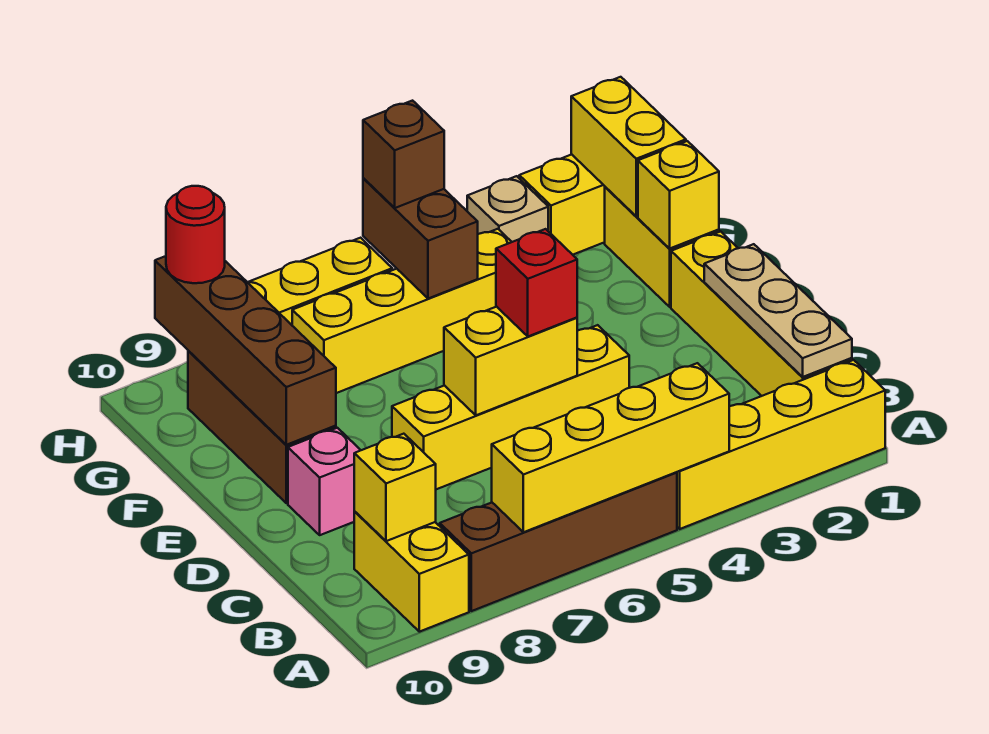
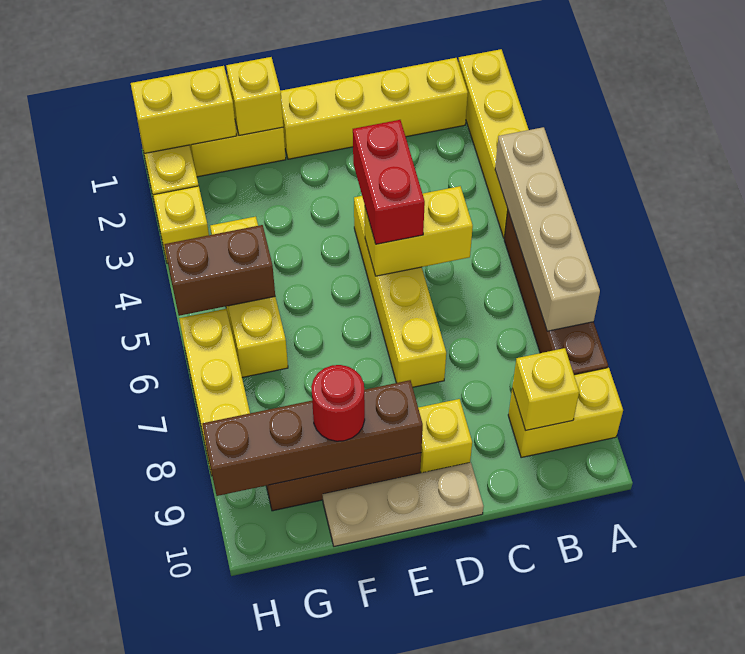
yellow 1x4 brick [492,363,729,532] -> tan 1x4 brick [495,127,600,331]
tan 1x3 plate [704,244,852,377] -> tan 1x3 plate moved to [322,462,484,546]
yellow 1x2 brick [444,307,577,415] -> yellow 1x2 brick turned to [365,186,473,276]
red 1x1 brick [496,229,577,336] -> red 1x2 brick [353,120,425,244]
pink 1x1 brick [288,428,361,535] -> yellow 1x1 brick [418,399,472,473]
yellow 1x4 brick [292,229,511,393] -> yellow 1x3 brick [210,217,288,377]
tan 1x1 brick [467,176,548,242] -> yellow 1x1 brick [153,186,209,263]
brown 1x1 brick [363,101,444,208] -> none
red 1x1 round brick [166,186,225,283] -> red 1x1 round brick moved to [311,365,365,441]

